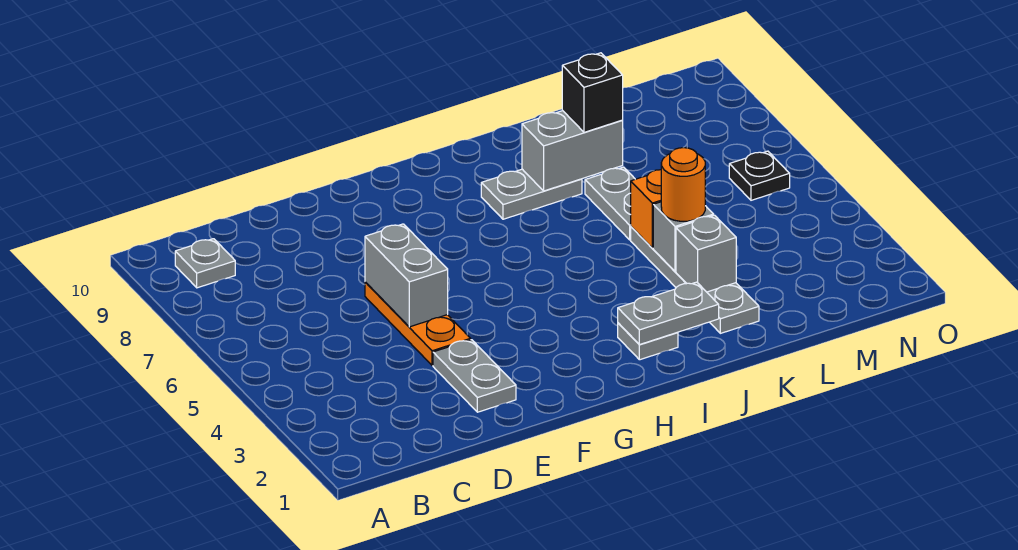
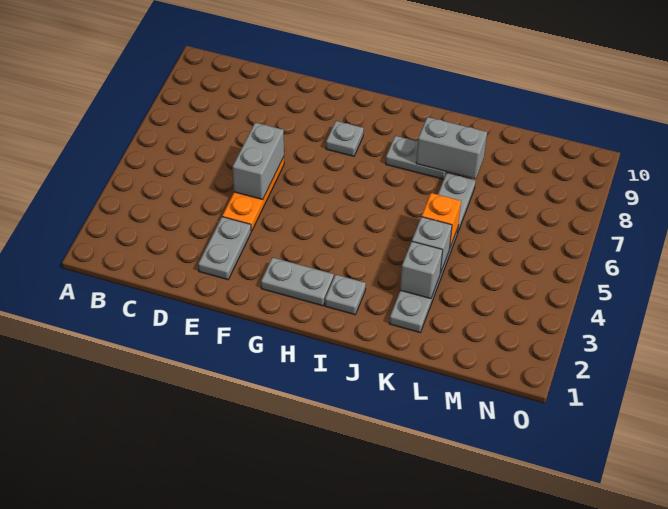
grey 1x1 plate [175,239,235,288] -> grey 1x1 plate moved to [326,121,364,156]
grey 1x2 plate [618,282,719,345] -> grey 1x2 plate moved to [261,257,334,306]
orange 1x1 round brick [661,148,705,221] -> none
black 1x1 brick [562,53,623,132] -> none
black 1x1 plate [729,151,790,200] -> none

